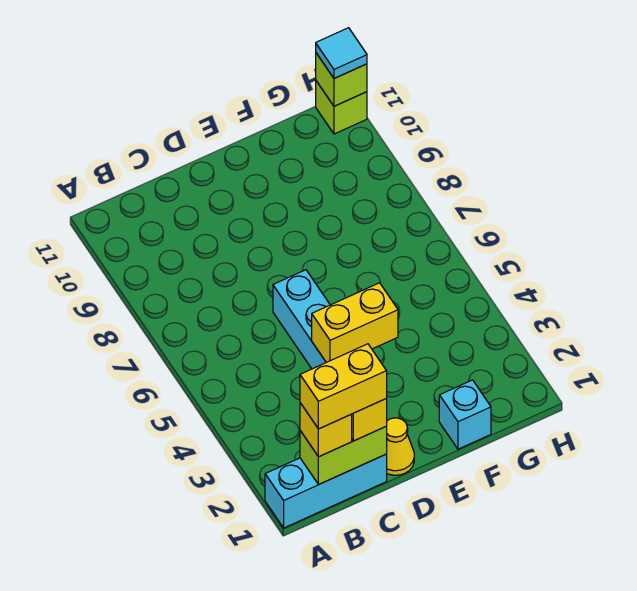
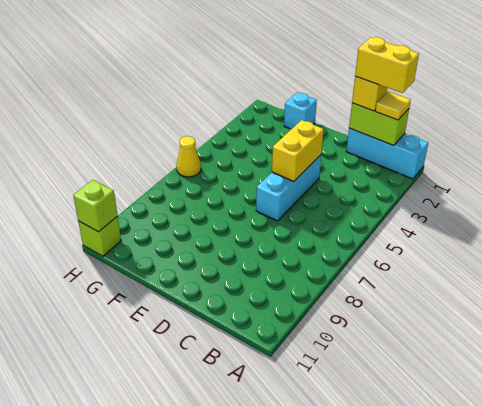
yellow 1x1 brick [300,403,352,457] -> yellow 1x1 tile [375,91,411,120]
yellow 1x1 cone [387,418,414,475] -> yellow 1x1 cone moved to [177,136,201,177]
yellow 1x2 brick [312,283,398,362] -> yellow 1x2 brick turned to [272,120,324,181]
cyan 1x1 tile [316,28,367,78] -> none

